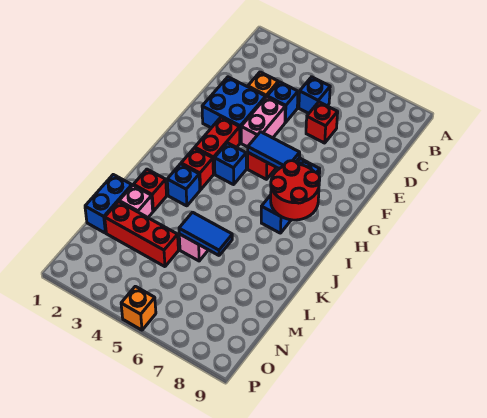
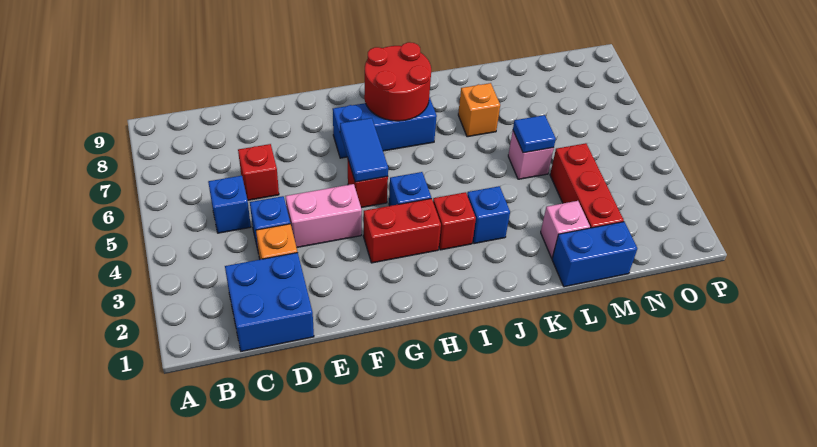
blue 2x2 brick [202,77,266,143] -> blue 2x2 brick moved to [225,253,314,351]
red 1x1 brick [134,169,167,211] -> none
blue 1x2 tile [179,212,232,255] -> blue 1x1 tile [513,115,556,153]
orange 1x1 brick [121,286,156,330] -> orange 1x1 brick moved to [458,83,500,137]

